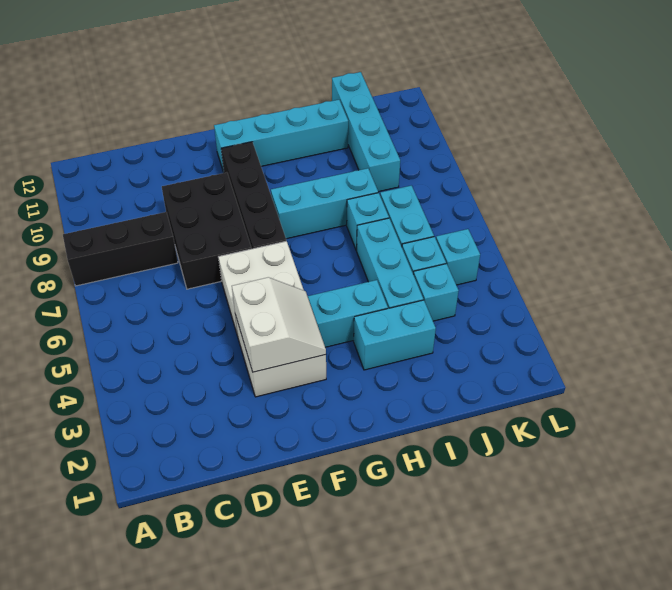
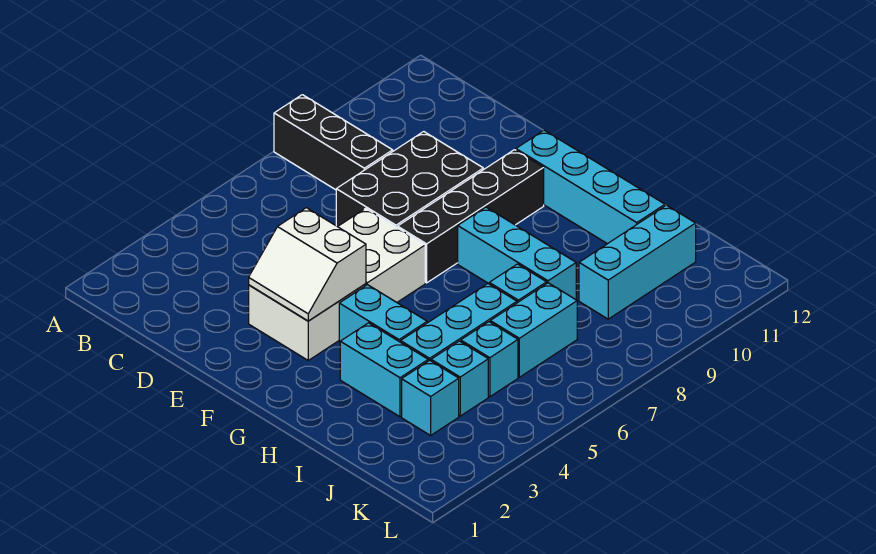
white 2x2 slope [232,277,326,372] -> white 2x2 slope turned to [249,208,366,321]
cyan 1x4 brick [332,72,400,192] -> cyan 1x3 brick [579,205,696,319]
cyan 1x1 brick [436,229,480,285] -> cyan 1x1 brick moved to [402,360,459,435]

